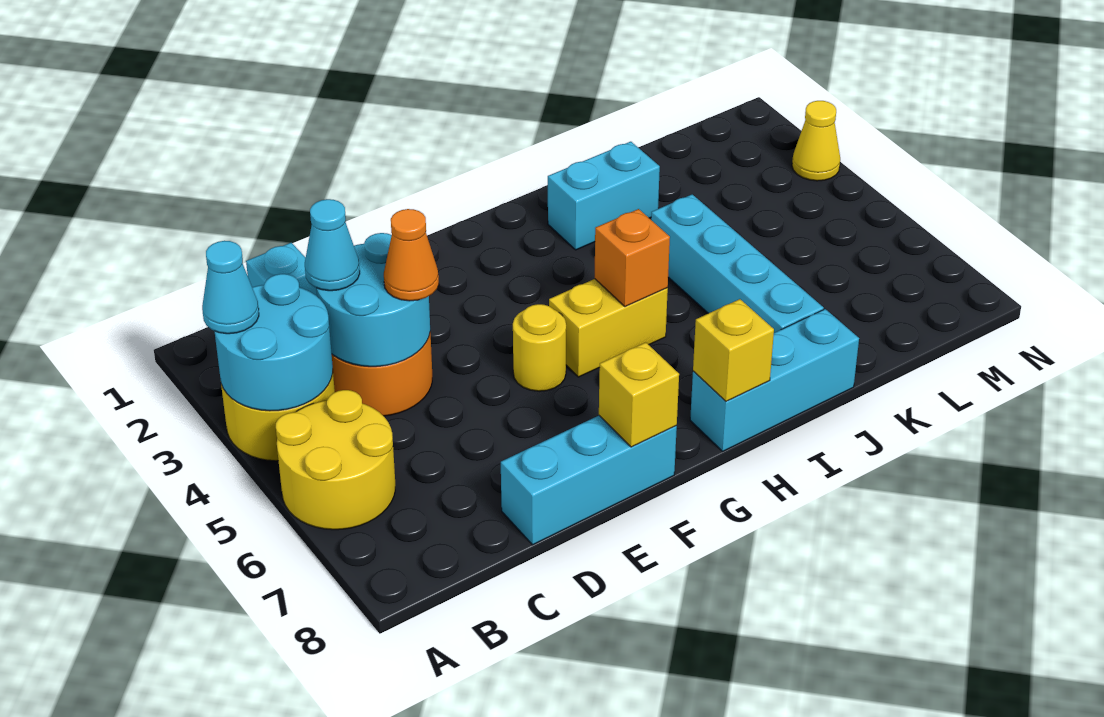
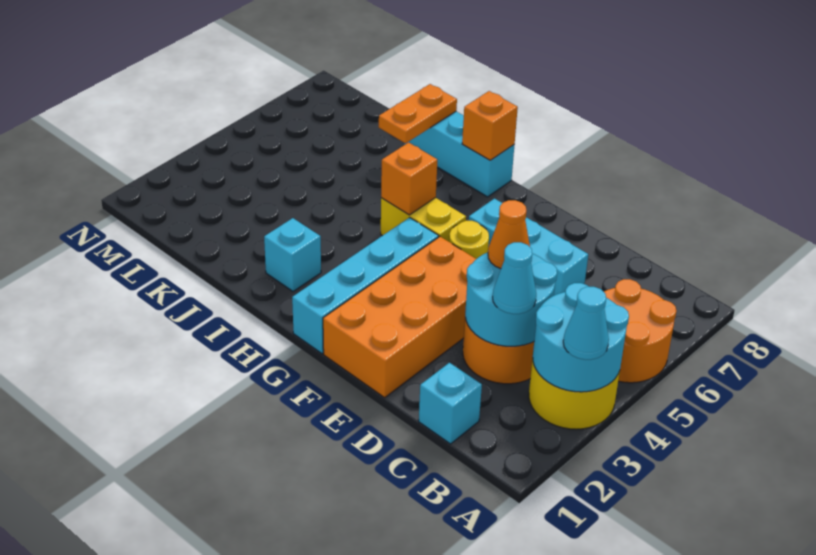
yellow 2x2 round brick [276,390,395,530] -> orange 2x2 round brick [604,279,676,383]
cyan 1x3 brick [501,416,677,545] -> cyan 1x3 brick moved to [469,199,588,295]
none -> orange 2x4 brick [323,237,476,398]
yellow 1x1 brick [599,342,679,447] -> none
yellow 1x1 brick [693,299,774,401] -> orange 1x1 brick [462,91,518,160]
cyan 1x2 brick [548,142,660,250] -> cyan 1x1 brick [264,218,321,291]
cyan 1x4 brick [651,194,824,333] -> cyan 1x4 brick moved to [292,218,439,354]
none -> orange 1x2 plate [379,84,457,143]
yellow 1x1 cone [792,101,840,181] -> none

